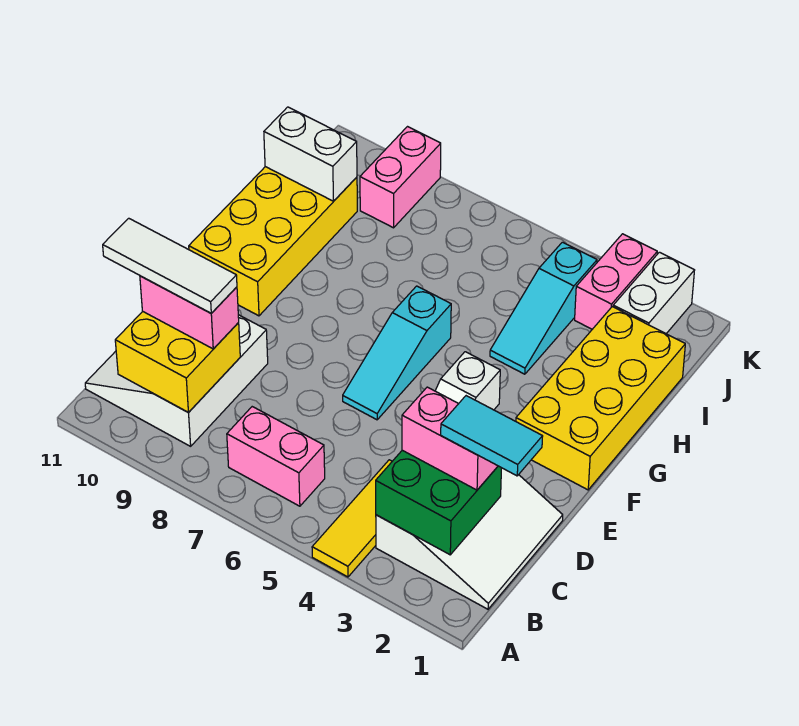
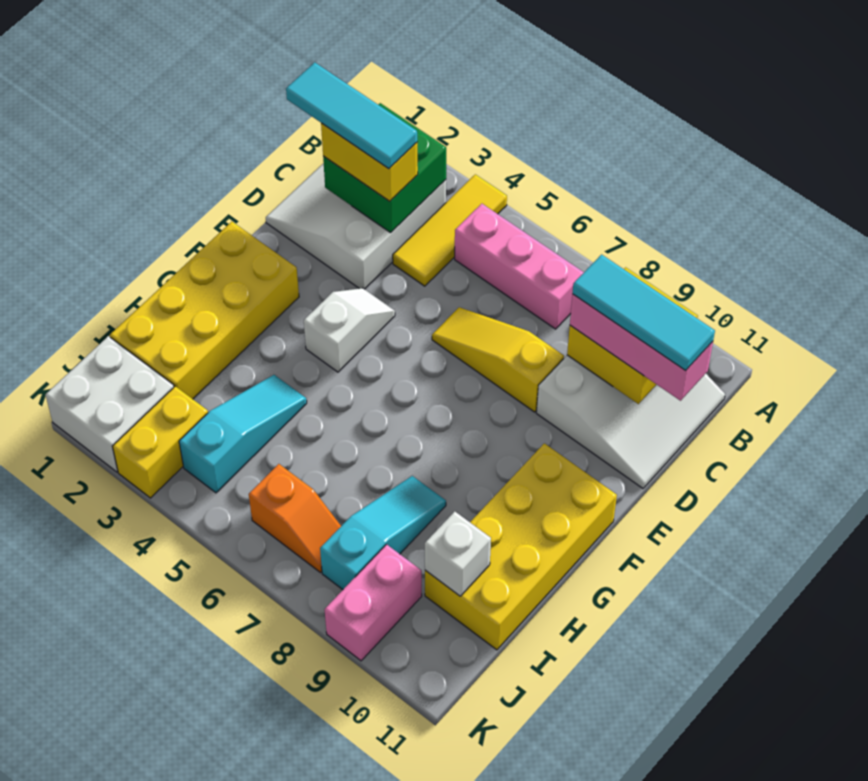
pink 1x2 brick [227,407,325,506] -> pink 1x3 brick [455,204,584,329]
cyan 1x2 tile [441,396,543,476] -> cyan 1x3 tile [286,62,417,169]
pink 1x2 brick [402,387,498,490] -> yellow 1x2 brick [321,123,418,201]
pink 1x2 brick [140,276,239,349] -> pink 1x3 brick [570,294,713,401]
white 1x3 tile [103,218,237,313] -> cyan 1x3 tile [573,255,715,371]
none -> yellow 1x3 slope [432,307,564,412]
cyan 1x3 slope [343,286,451,420] -> cyan 1x3 slope moved to [320,476,446,590]
white 1x2 brick [264,107,357,201] -> white 1x1 brick [425,512,491,596]
white 1x2 brick [613,252,695,334] -> white 2x2 brick [45,336,174,472]
pink 1x2 brick [575,234,657,329] -> yellow 1x2 brick [112,386,208,498]
none -> orange 1x2 slope [249,464,341,572]

